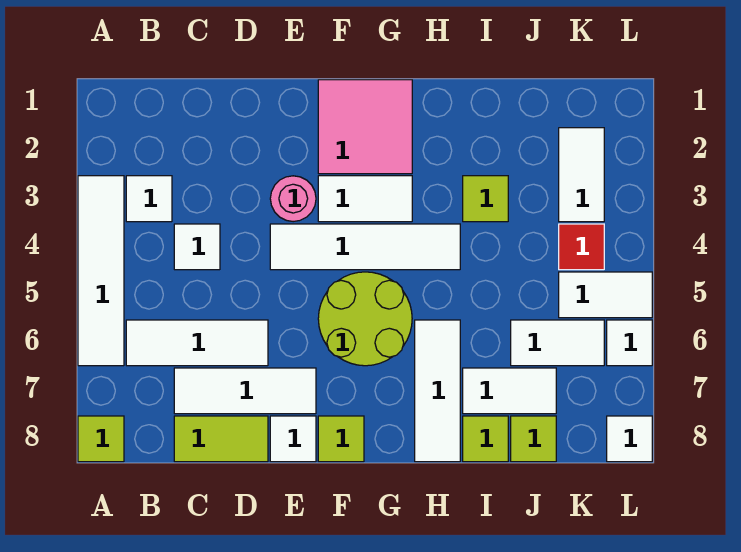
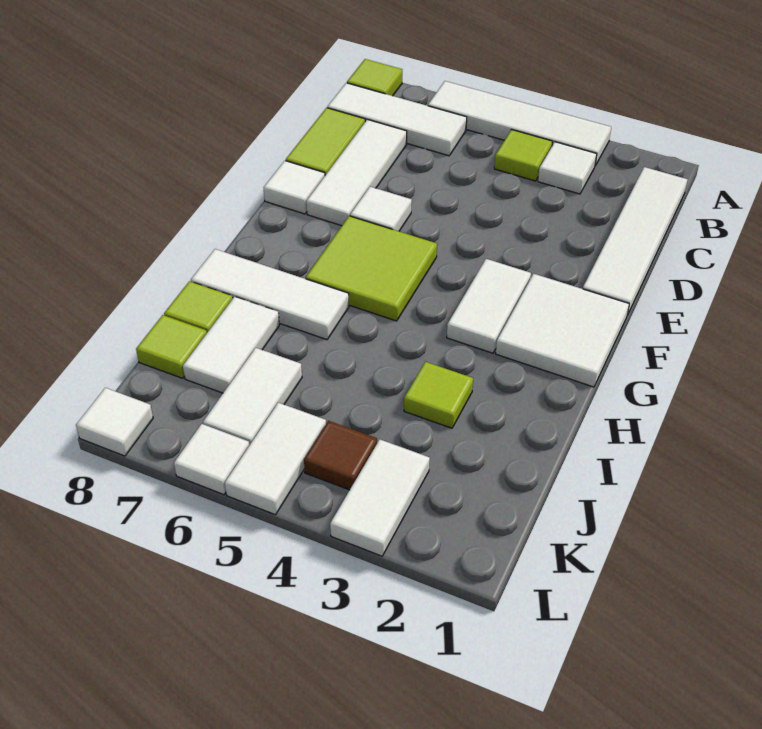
white 1x3 tile [126,320,268,366] -> white 1x3 tile turned to [327,83,467,156]
white 1x1 tile [174,224,220,270] -> white 1x1 tile moved to [350,187,412,231]
pink 1x1 round brick [270,176,316,222] -> none
white 1x4 tile [270,224,460,270] -> white 1x4 tile moved to [583,167,688,315]
pink 2x2 tile [318,80,412,174] -> white 2x2 tile [496,274,629,387]
lime 2x2 round brick [318,272,412,366] -> lime 2x2 tile [306,216,437,321]
lime 1x1 tile [318,416,364,462] -> lime 1x1 tile moved to [494,130,553,181]
white 1x2 tile [559,128,604,222] -> white 1x2 tile turned to [330,440,430,556]
red 1x1 tile [559,224,604,270] -> brown 1x1 tile [304,421,377,490]

